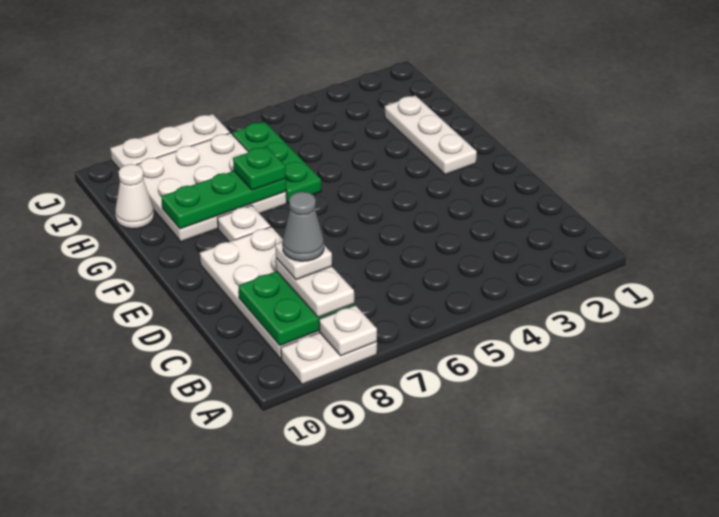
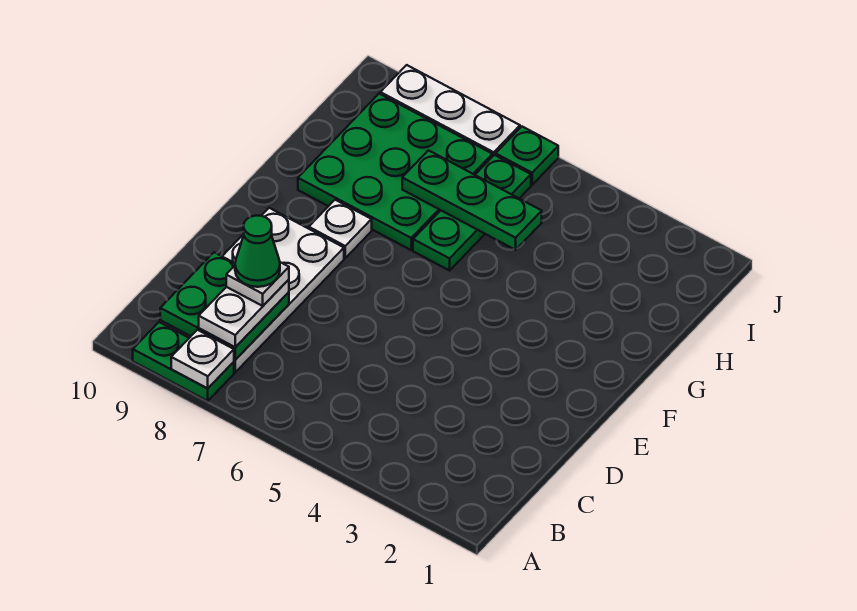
white 1x2 plate [281,332,377,384] -> green 1x2 plate [133,322,234,401]
grey 1x1 cone [283,192,324,261] -> green 1x1 cone [235,215,280,287]
white 1x3 plate [385,95,477,175] -> none
white 3x3 plate [137,133,287,242] -> green 3x3 plate [298,94,492,250]
green 1x3 plate [161,171,286,229] -> green 1x3 plate moved to [402,150,542,250]
green 1x1 plate [233,146,286,190] -> green 1x1 plate moved to [496,127,558,185]
white 1x1 cone [115,164,154,229] -> none

